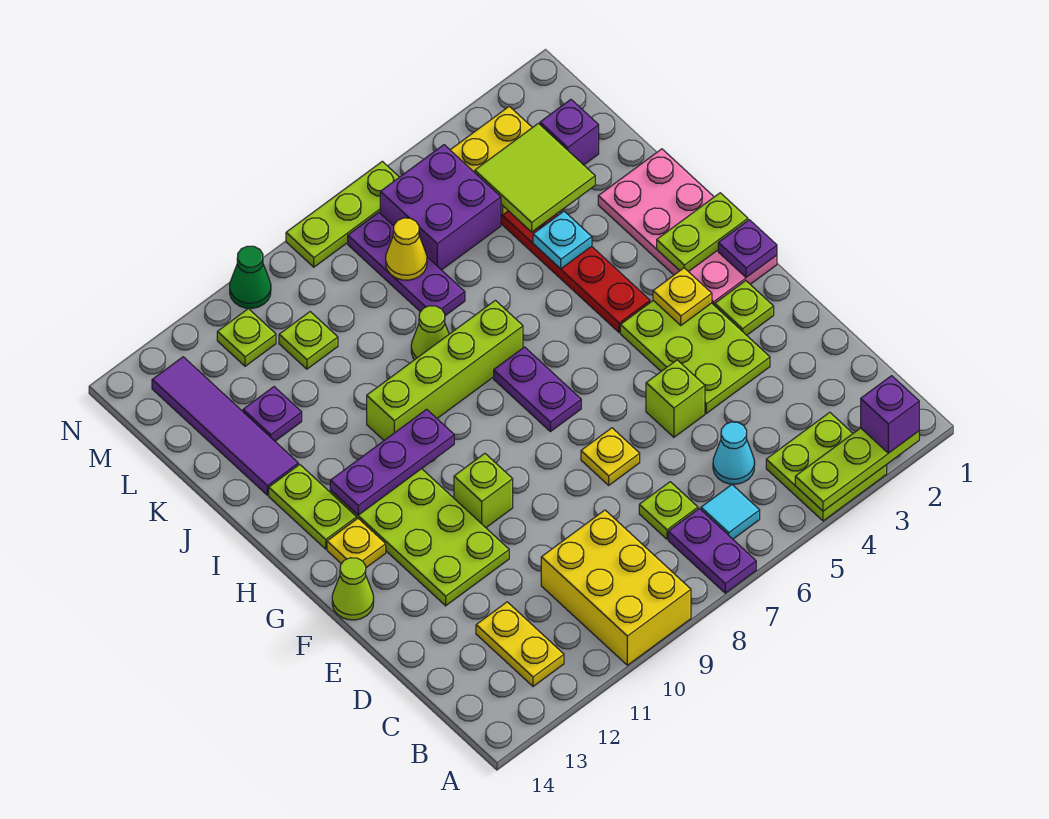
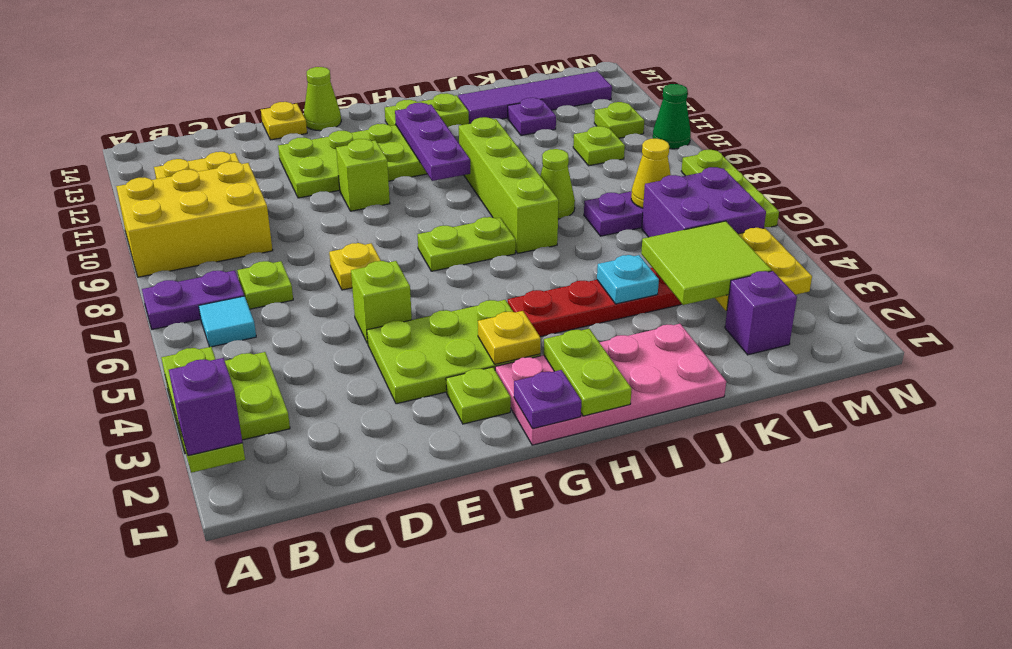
cyan 1x1 cone [713,422,755,484] -> none
purple 1x2 plate [494,347,581,432] -> lime 1x2 plate [418,217,516,271]
yellow 1x1 plate [327,519,386,568] -> yellow 1x1 plate moved to [261,102,307,140]

